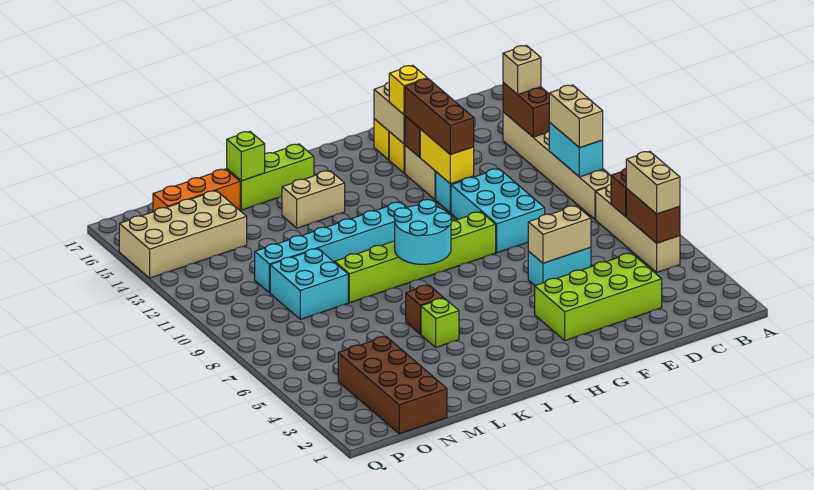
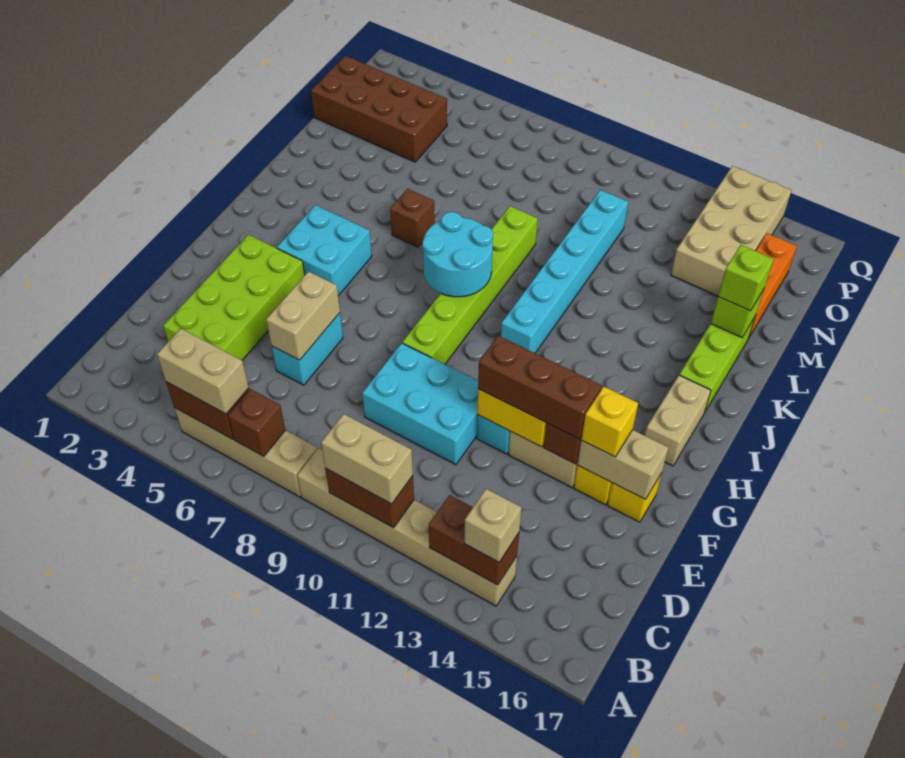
cyan 1x2 brick [549,122,603,177] -> brown 1x2 brick [325,468,414,528]
tan 1x2 brick [282,171,345,228] -> tan 1x2 brick moved to [645,375,711,466]
lime 1x1 brick [421,298,459,347] -> lime 1x1 brick moved to [718,245,774,311]
cyan 2x2 brick [270,249,348,319] -> cyan 2x2 brick moved to [277,205,372,296]

